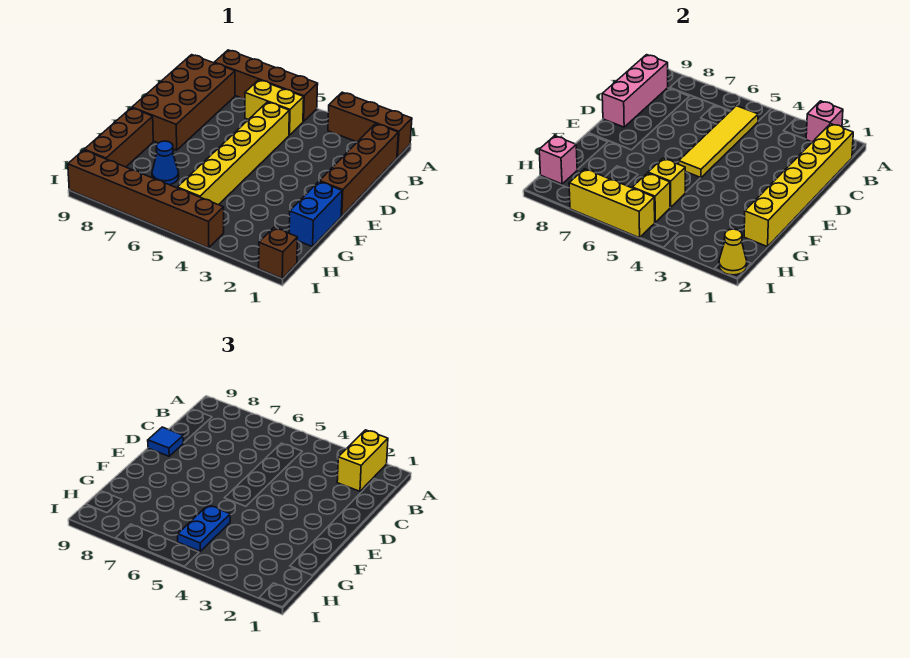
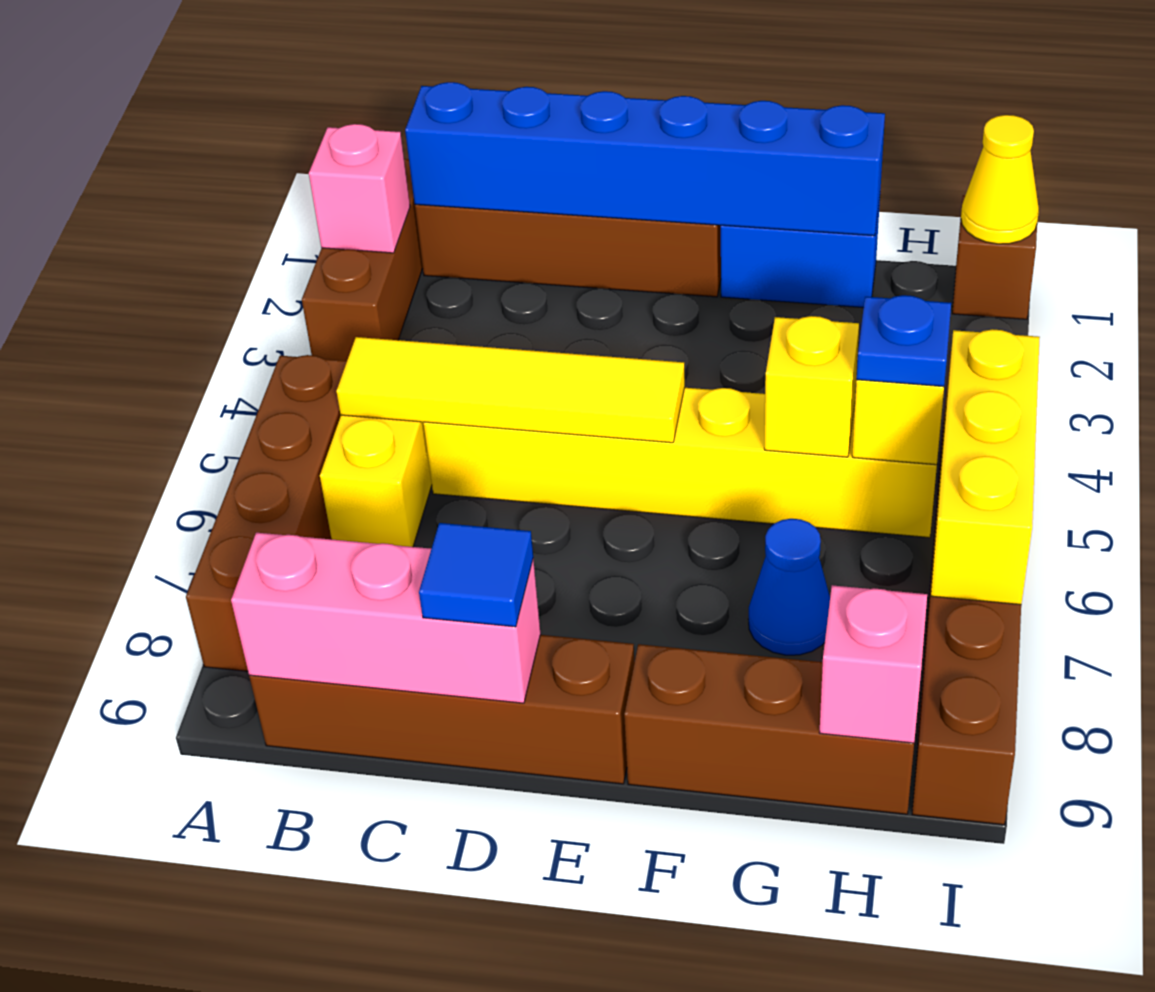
yellow 1x2 brick [337,430,388,491] -> none
yellow 1x6 brick [744,124,853,247] -> blue 1x6 brick [405,82,885,236]
brown 2x4 brick [132,55,235,150] -> brown 1x4 brick [249,635,634,784]
blue 1x2 plate [178,505,230,551] -> blue 1x1 plate [857,295,951,387]

